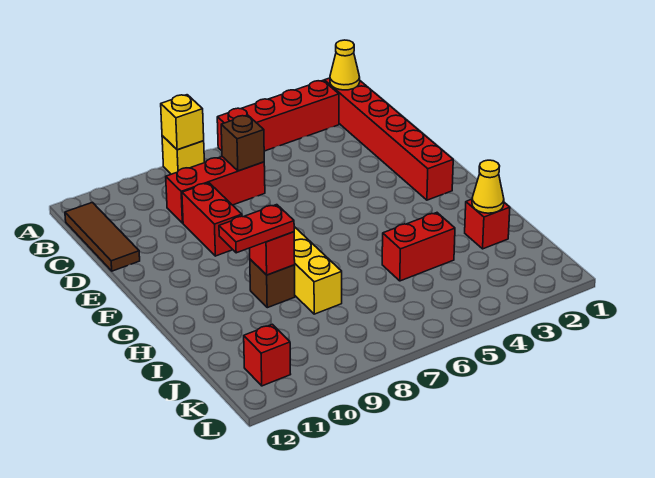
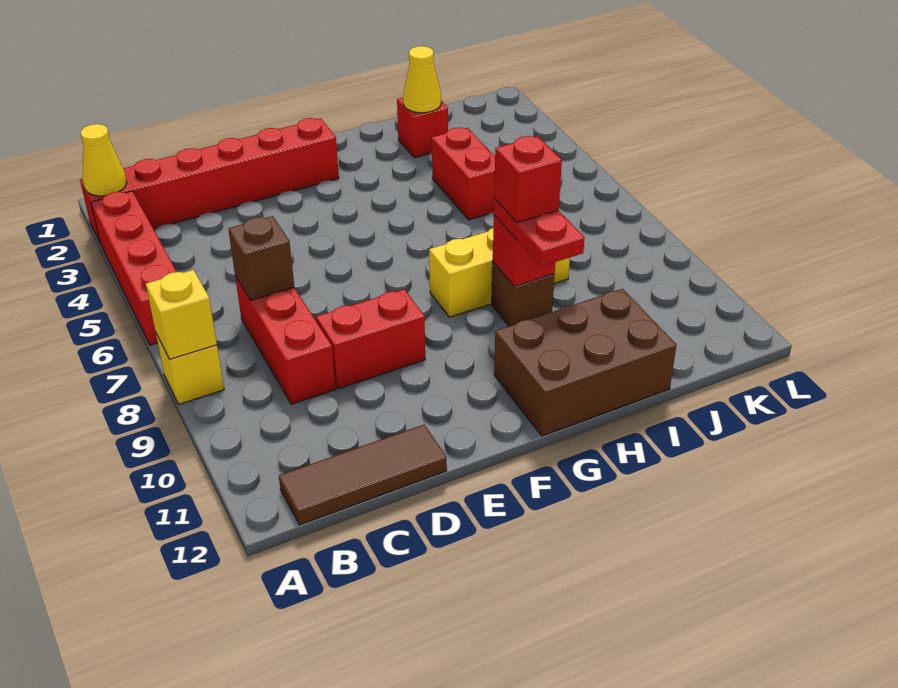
none -> brown 2x3 brick [494,289,676,436]
red 1x1 brick [244,324,291,386] -> red 1x1 brick moved to [494,136,562,223]

